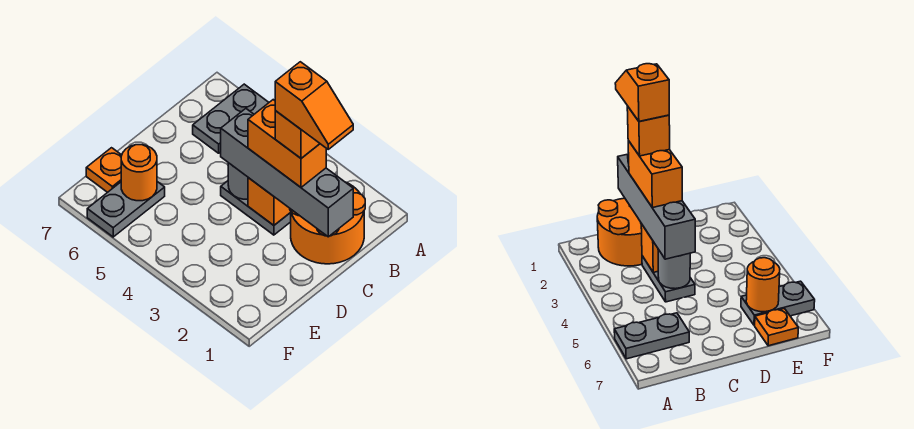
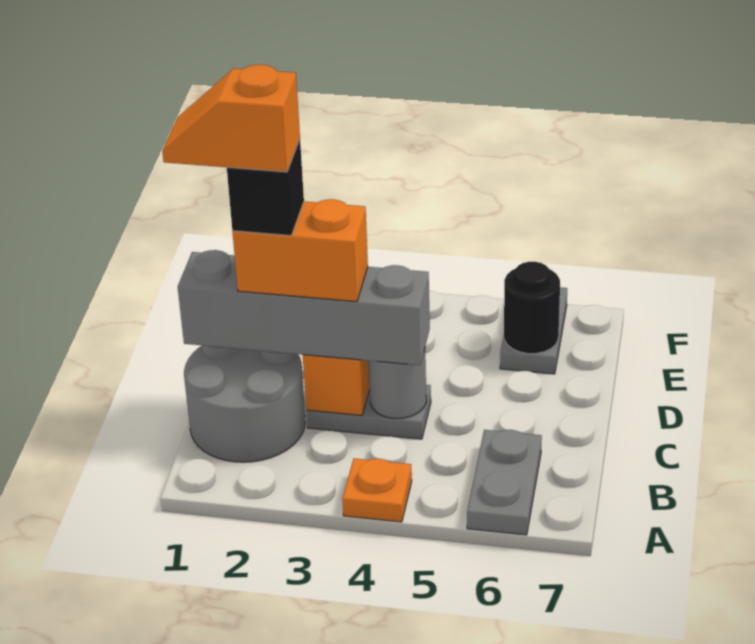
orange 2x2 round brick [290,183,365,264] -> grey 2x2 round brick [184,345,306,462]
orange 1x1 brick [275,111,320,158] -> black 1x1 brick [227,140,304,236]
orange 1x1 round brick [121,145,157,201] -> black 1x1 round brick [504,262,560,354]
orange 1x1 plate [86,148,122,192] -> orange 1x1 plate moved to [342,458,412,522]

